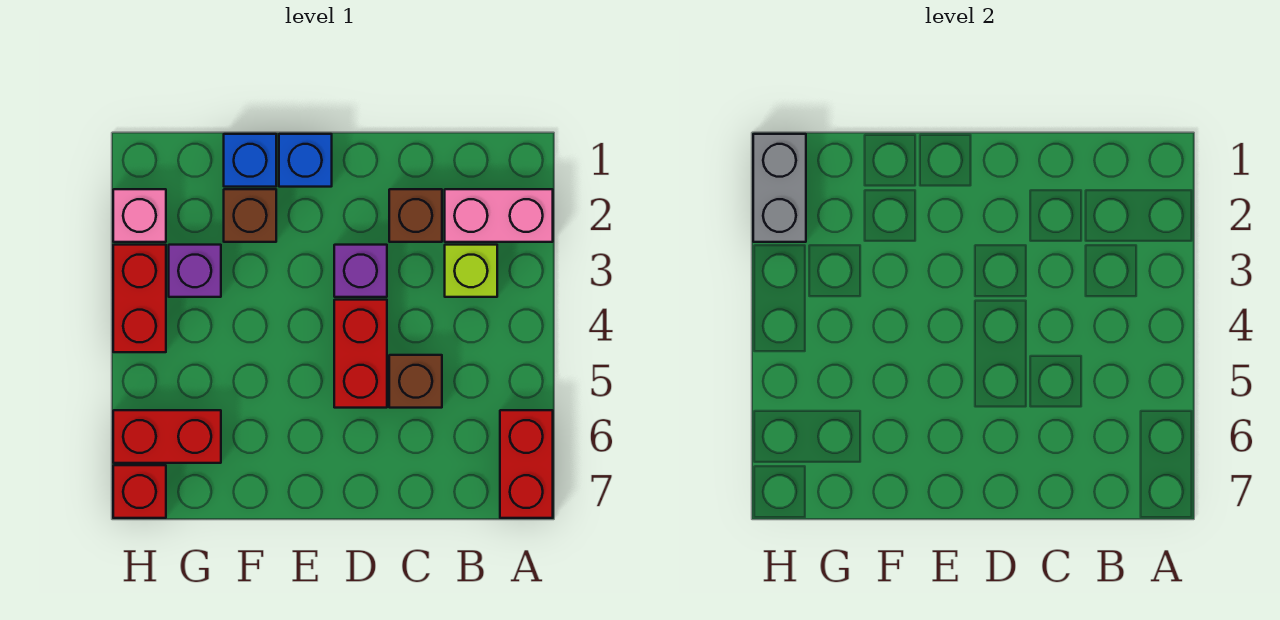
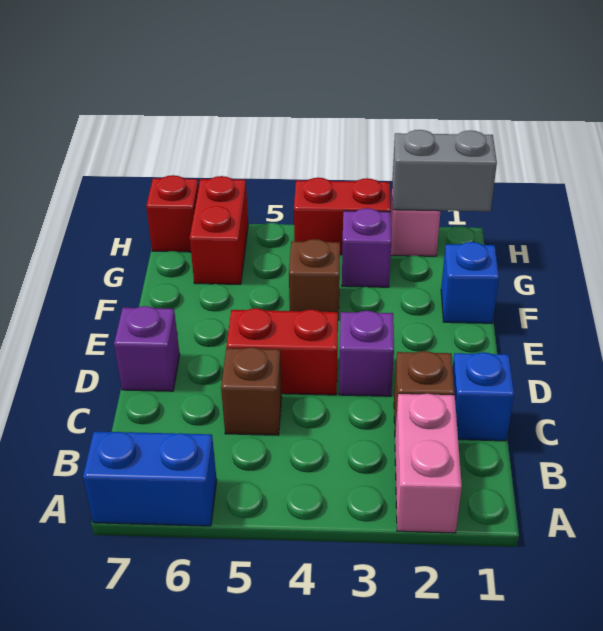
red 1x2 brick [500,410,553,518] -> blue 1x2 brick [83,432,217,526]
lime 1x1 brick [445,245,497,297] -> none
none -> purple 1x1 brick [114,306,180,391]
blue 1x1 brick [279,134,332,187] -> blue 1x1 brick moved to [453,352,514,441]
brown 1x1 brick [224,189,276,242] -> brown 1x1 brick moved to [289,239,340,320]

